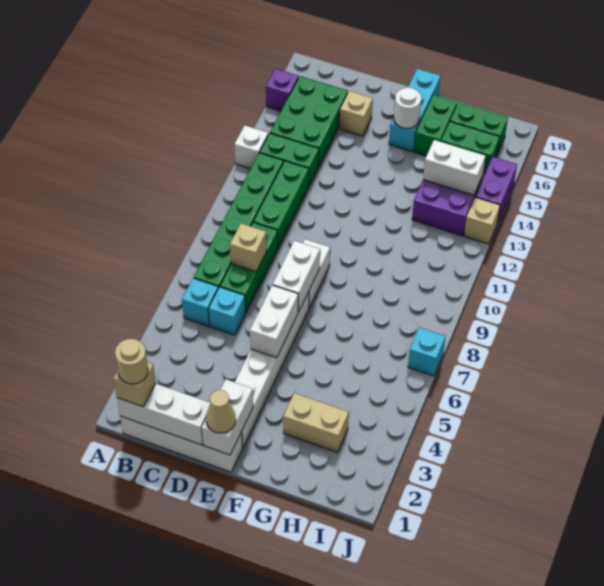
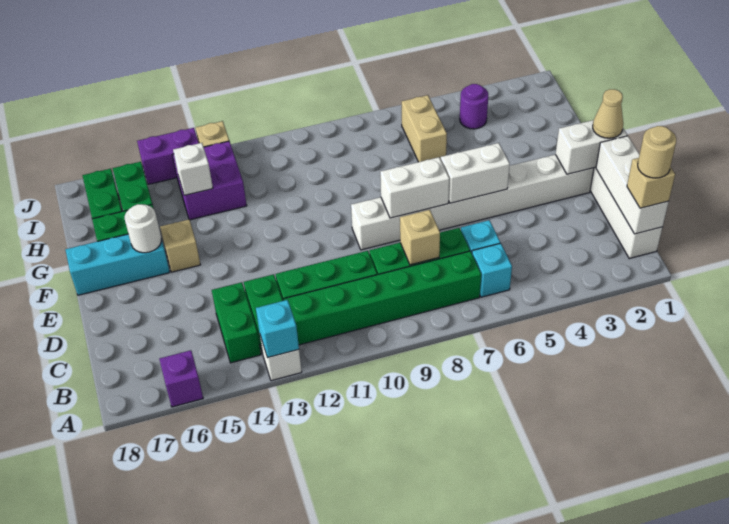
green 2x3 brick [270,76,348,167] -> green 1x2 brick [212,282,261,363]
tan 1x1 brick [339,91,373,136] -> tan 1x1 brick moved to [160,219,200,272]
tan 1x2 brick [283,393,349,452] -> tan 1x2 brick moved to [402,95,447,162]
white 1x2 brick [423,140,485,195] -> white 1x1 brick [173,143,213,195]
none -> purple 1x1 round brick [460,84,488,129]
cyan 1x1 brick [408,327,445,376] -> cyan 1x1 brick moved to [256,300,299,358]

